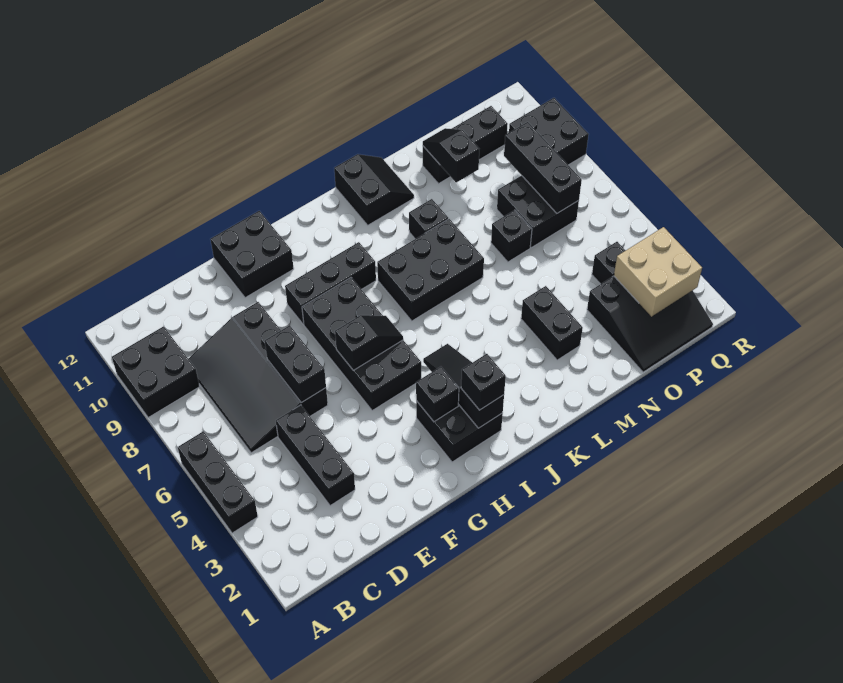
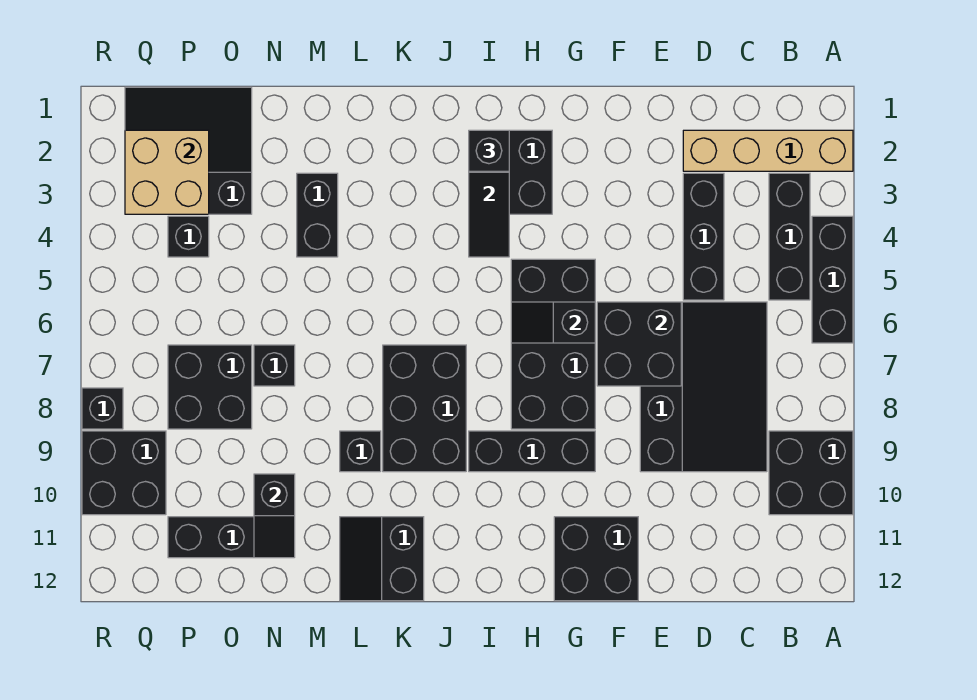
none -> tan 1x4 brick [683,130,853,171]
black 1x2 brick [265,325,326,403] -> black 2x2 brick [597,302,681,386]
black 1x1 brick [416,367,459,422] -> black 1x1 brick moved to [82,388,123,429]
black 2x3 brick [377,219,484,321] -> black 2x3 brick turned to [383,345,466,472]
black 1x3 brick [504,122,582,213] -> black 1x3 brick moved to [769,173,810,300]

